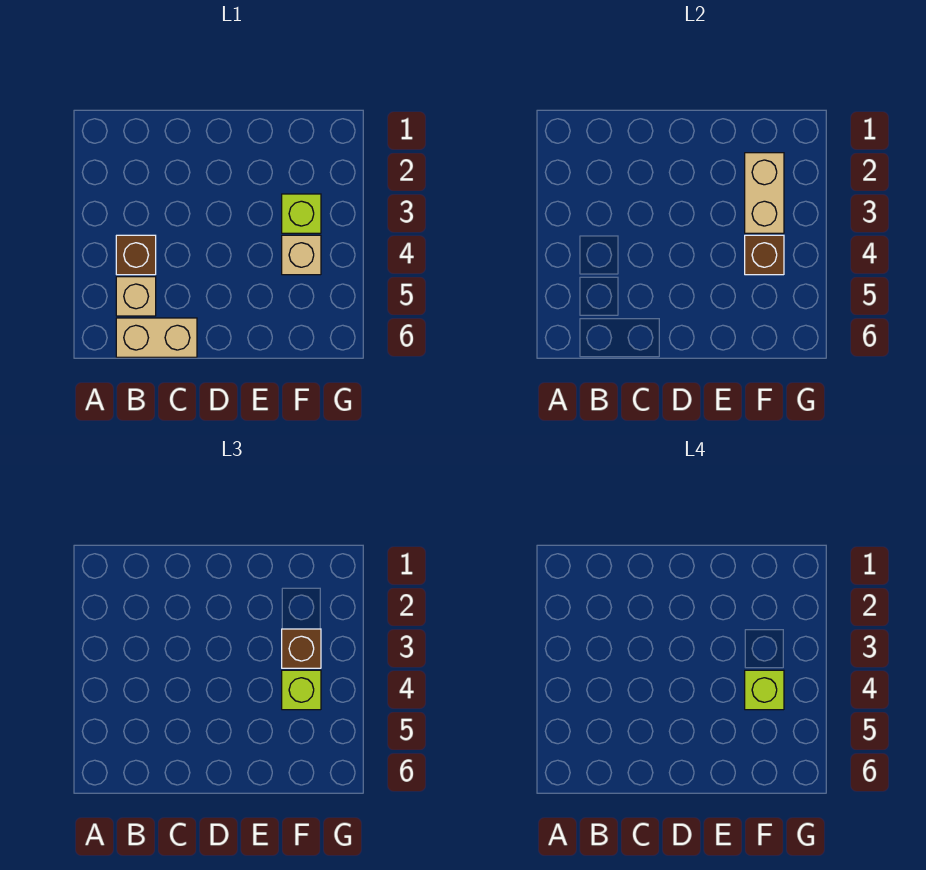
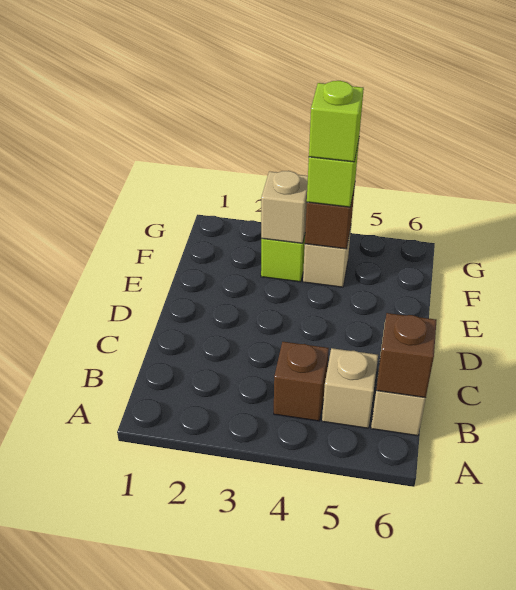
tan 1x2 brick [745,153,784,233] -> tan 1x1 brick [261,171,308,243]
brown 1x1 brick [282,629,321,668] -> brown 1x1 brick moved to [376,313,437,398]

